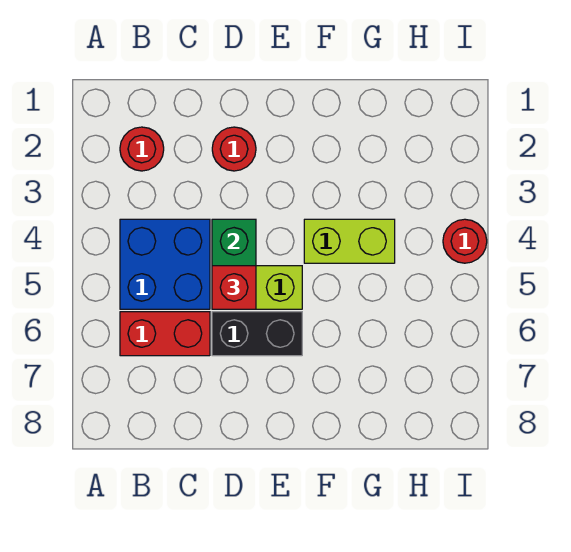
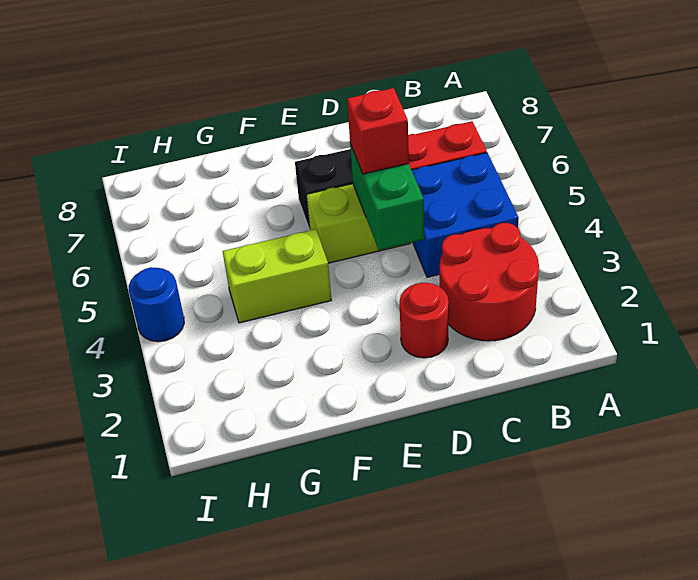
red 1x1 round brick [120,127,164,171] -> red 2x2 round brick [440,223,539,341]
red 1x1 round brick [443,219,487,263] -> blue 1x1 round brick [129,267,184,342]

